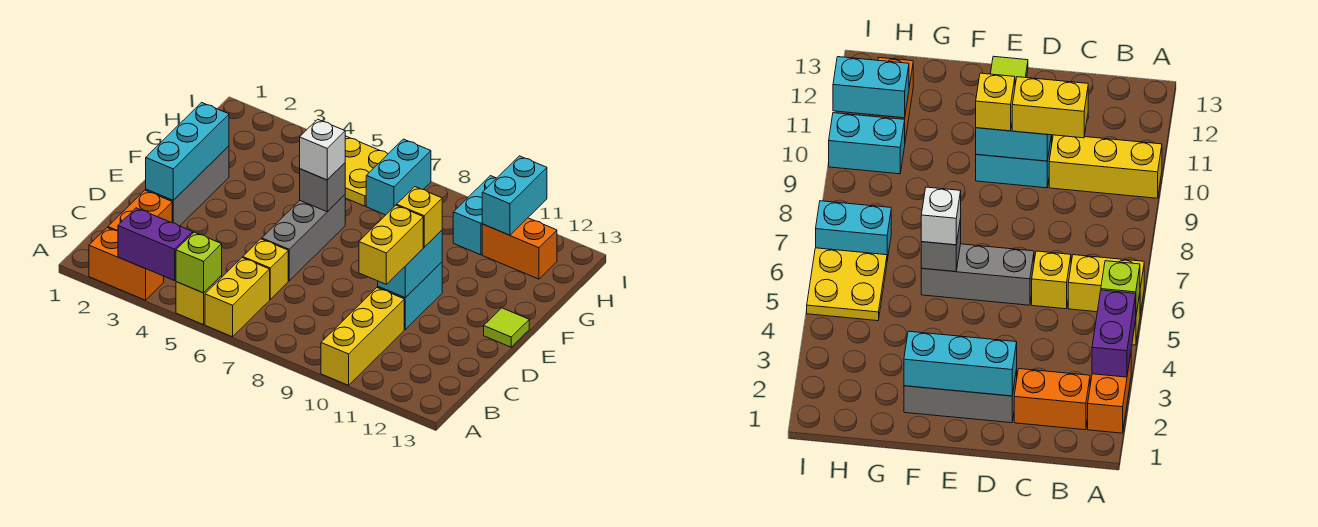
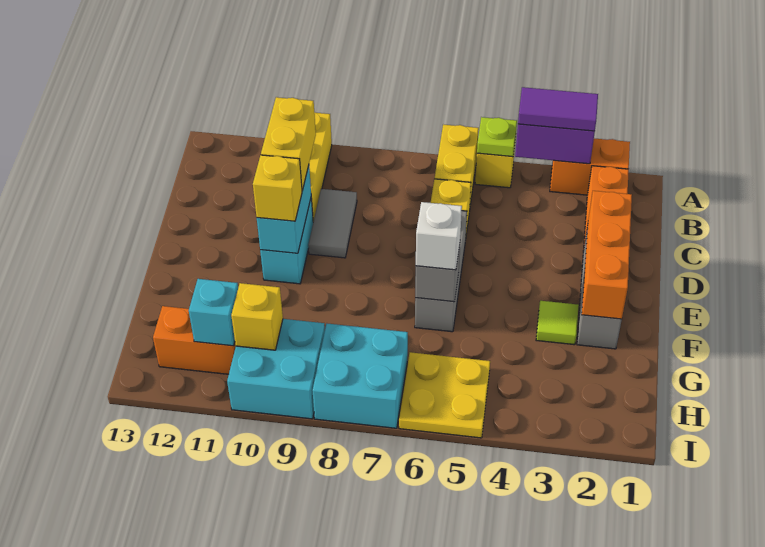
none -> purple 1x2 tile [518,87,598,131]
lime 1x1 brick [176,232,222,293] -> lime 1x1 plate [477,117,517,157]
none -> grey 1x2 tile [308,189,357,258]
cyan 1x3 brick [146,102,229,200] -> orange 1x3 brick [582,191,632,319]
lime 1x1 tile [484,308,529,347] -> lime 1x1 tile moved to [536,301,579,345]
cyan 1x2 brick [366,139,431,215] -> cyan 2x2 brick [313,324,408,428]
cyan 1x2 brick [453,176,496,255] -> cyan 2x2 brick [227,319,325,419]
none -> yellow 1x1 brick [231,283,283,350]
cyan 1x2 brick [482,156,547,235] -> cyan 1x1 brick [189,279,238,346]

